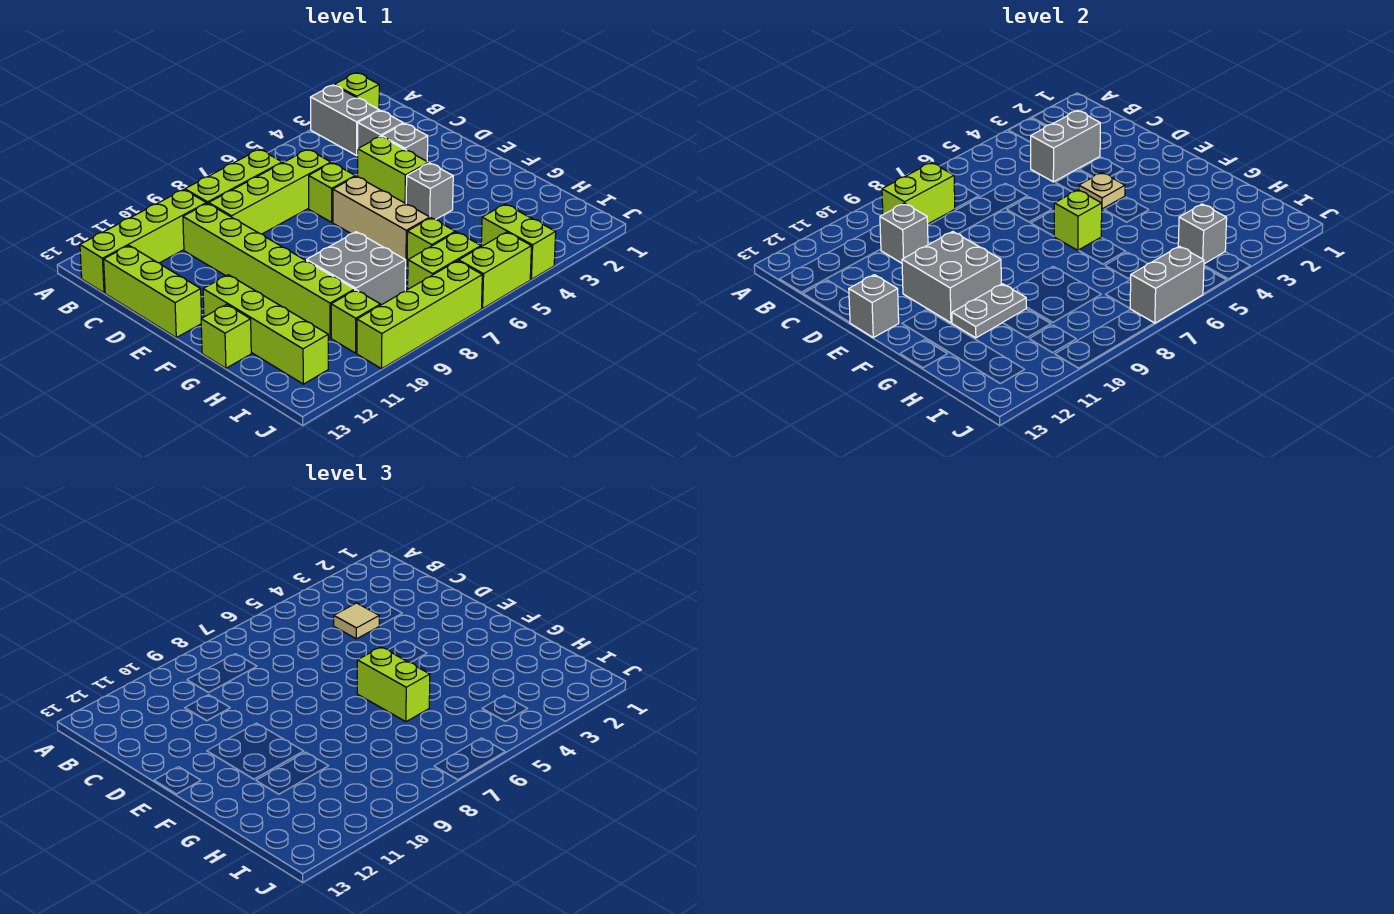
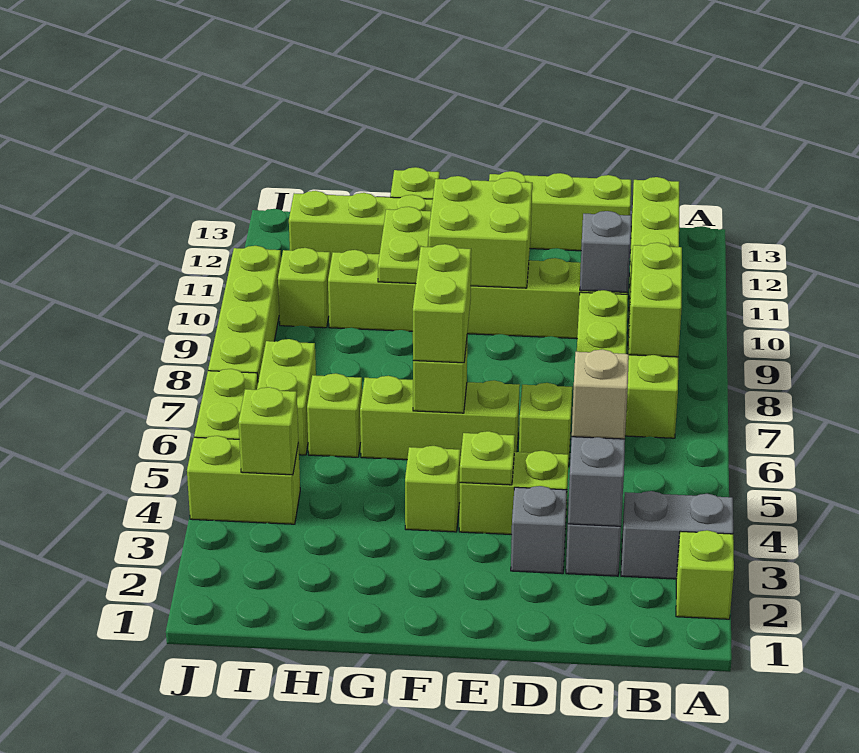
tan 1x1 tile [334,603,379,639] -> tan 1x1 brick [572,350,629,439]
tan 1x1 plate [1079,173,1125,209] -> lime 1x1 plate [460,431,515,485]
tan 1x3 brick [333,176,430,265] -> lime 1x3 brick [360,376,520,460]
grey 2x2 brick [902,232,1001,323] -> lime 2x2 brick [428,176,532,288]
grey 1x1 brick [849,275,899,338] -> none
grey 1x1 brick [406,163,453,220] -> lime 1x1 brick [405,446,460,532]
lime 1x2 brick [357,647,430,722] -> lime 1x2 brick turned to [413,244,471,363]
grey 2x2 brick [307,232,406,305] -> none
grey 1x2 plate [952,284,1026,338] -> lime 1x2 plate [378,207,431,284]
grey 1x1 brick [1178,204,1227,264] -> lime 1x1 brick [238,387,298,475]
grey 1x2 brick [1130,246,1204,323] -> none

